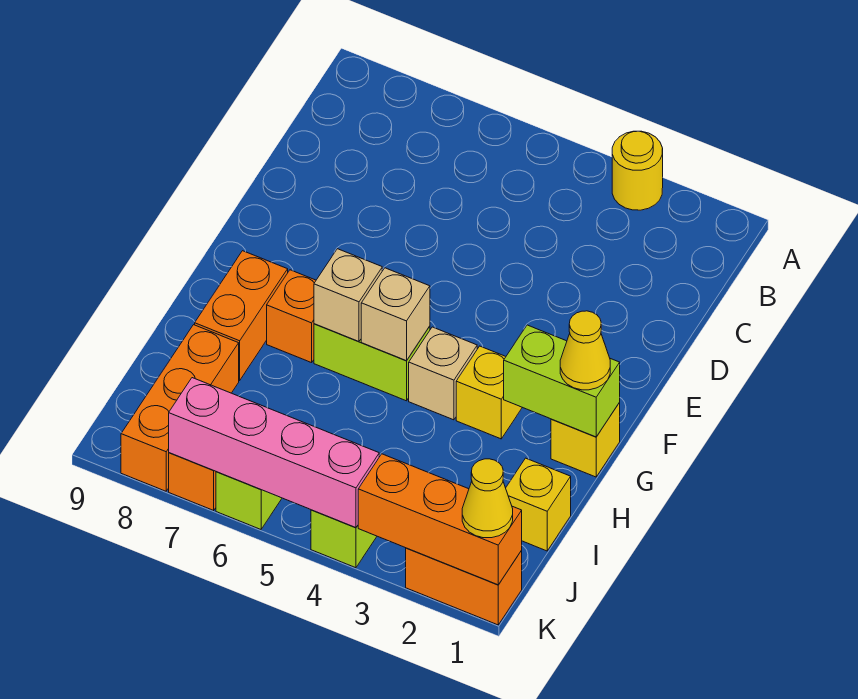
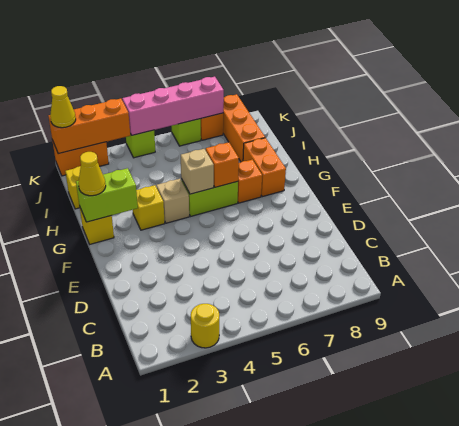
tan 1x1 brick [314,249,382,341] -> orange 1x1 brick [206,142,239,187]

